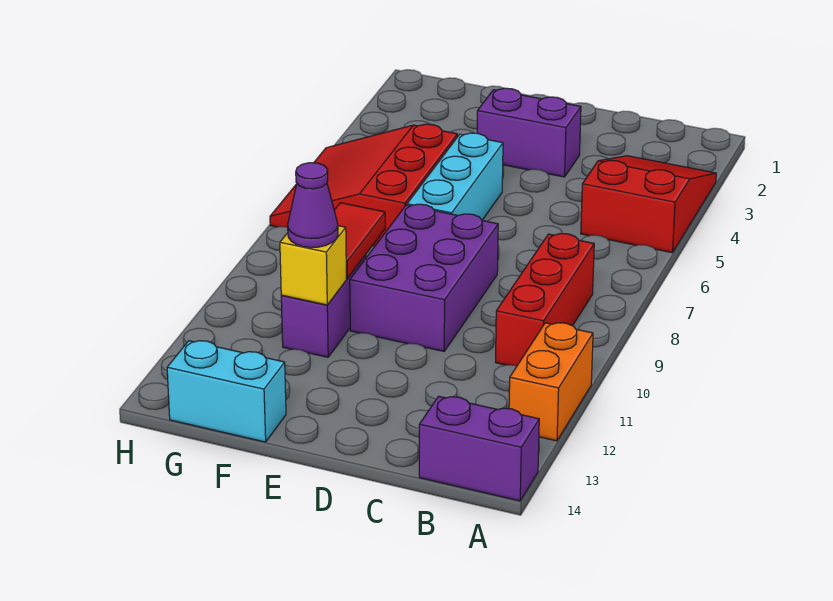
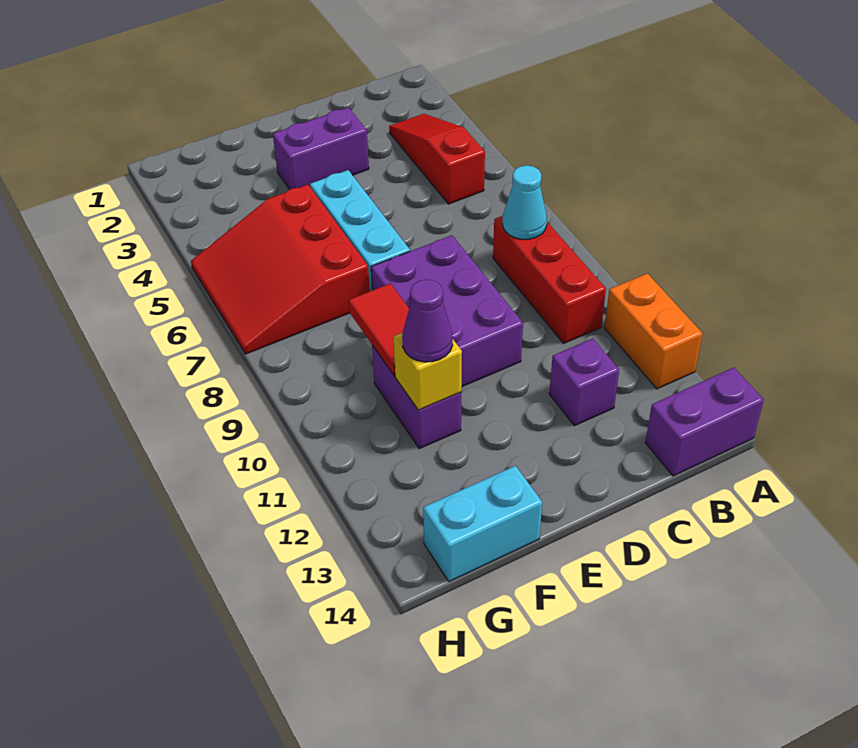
red 2x3 slope [581,156,716,253] -> red 1x3 slope [389,114,485,204]
none -> cyan 1x1 cone [503,165,547,239]
none -> purple 1x1 brick [549,339,619,426]

